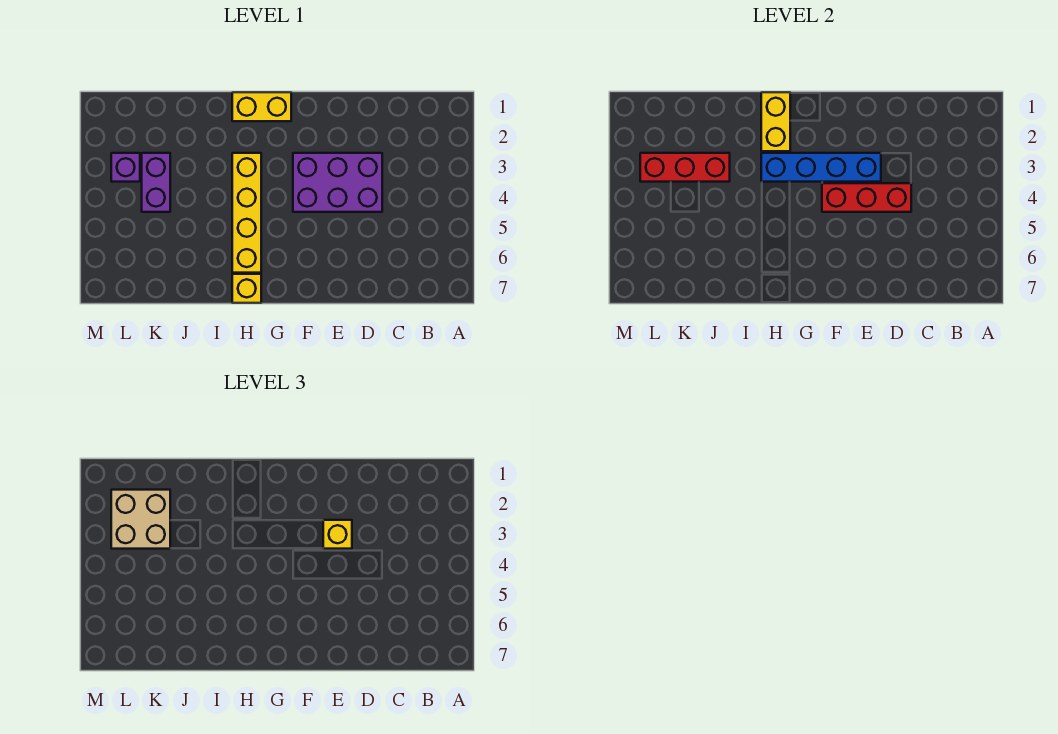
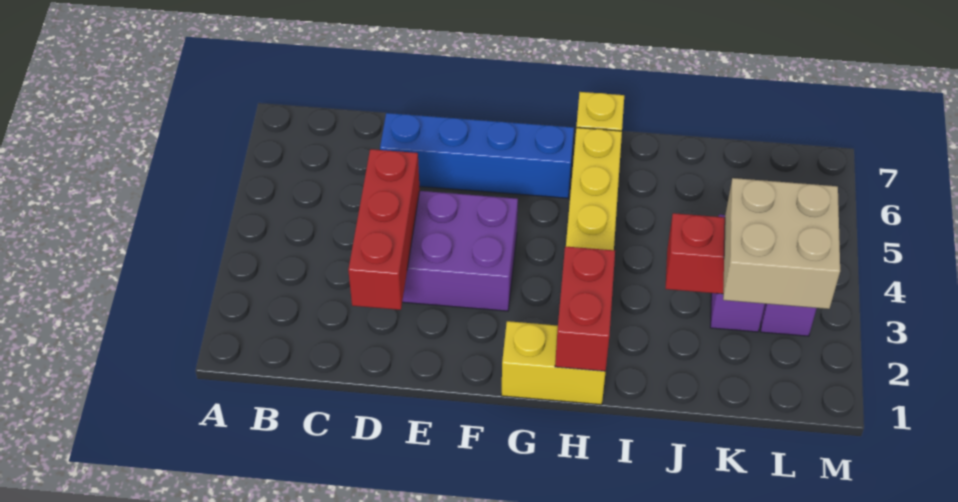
red 1x3 brick [822,183,911,212] -> red 1x3 brick turned to [348,149,420,310]
blue 1x4 brick [761,153,881,182] -> blue 1x4 brick moved to [380,113,574,198]
yellow 1x1 brick [323,520,352,549] -> none
yellow 1x2 brick [761,92,790,151] -> red 1x2 brick [555,246,615,371]

